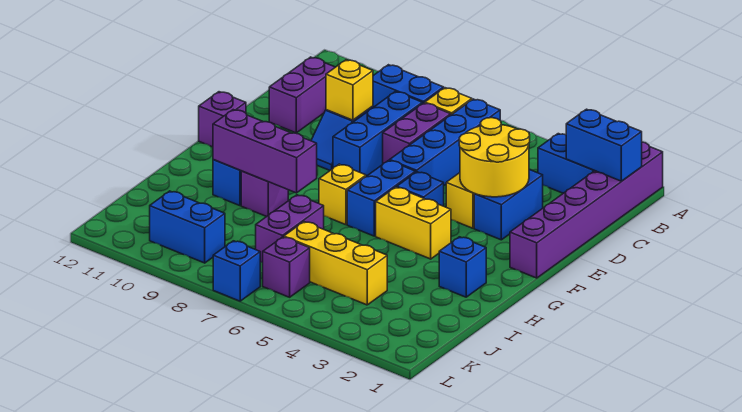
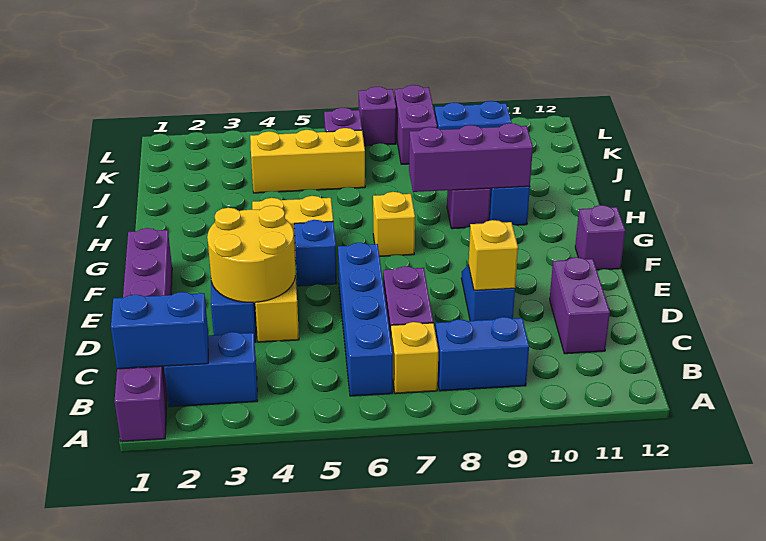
blue 1x3 brick [333,92,422,176] -> none
blue 1x2 brick [347,160,416,236] -> none
blue 1x1 brick [439,237,486,297] -> none
purple 1x2 brick [256,195,324,262] -> purple 1x2 brick moved to [395,85,437,164]
blue 1x1 brick [213,241,260,301] -> purple 1x1 brick [359,87,396,146]

